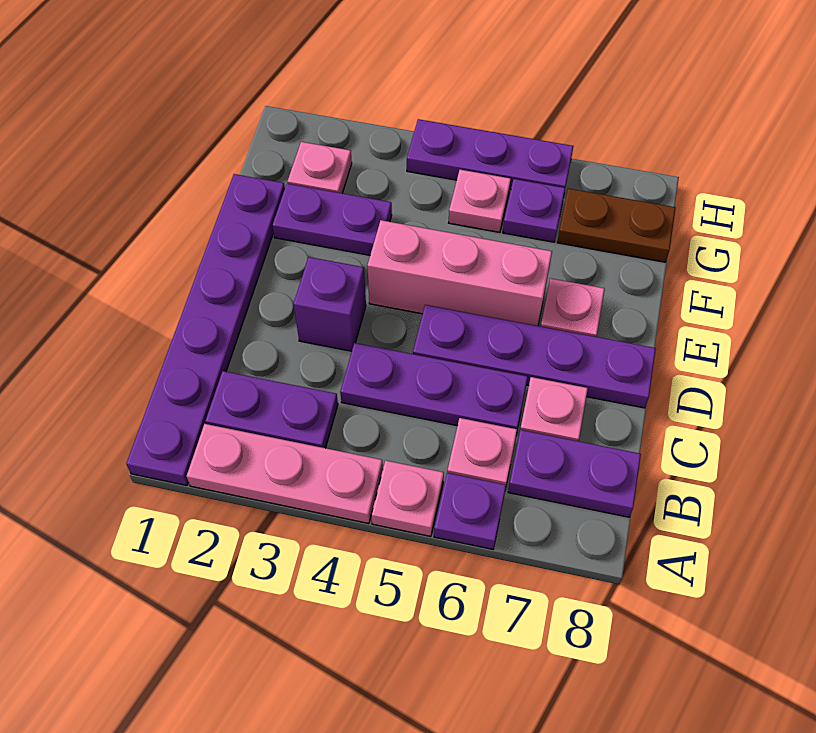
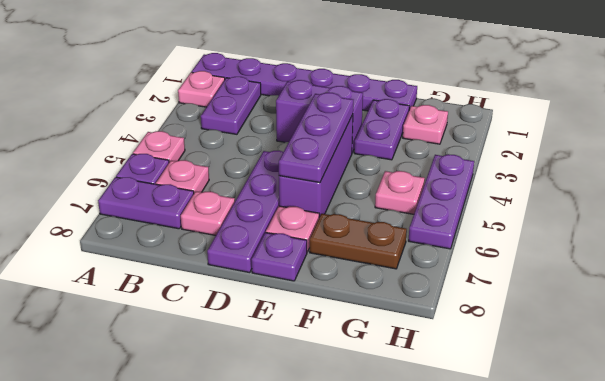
pink 1x3 plate [187,424,383,524] -> pink 1x1 plate [178,71,225,107]
purple 1x2 plate [508,430,641,517] -> purple 1x2 plate turned to [98,177,194,229]
purple 1x3 plate [340,343,528,429] -> purple 1x3 plate moved to [279,93,353,183]
purple 1x1 brick [293,257,366,351] -> purple 1x2 brick [276,80,363,153]
pink 1x3 brick [367,220,552,326] -> purple 1x3 brick [279,115,353,217]
purple 1x1 plate [503,179,565,242] -> purple 1x1 plate moved to [252,232,307,281]
brown 1x2 plate [557,188,676,262] -> brown 1x2 plate turned to [310,214,407,269]

